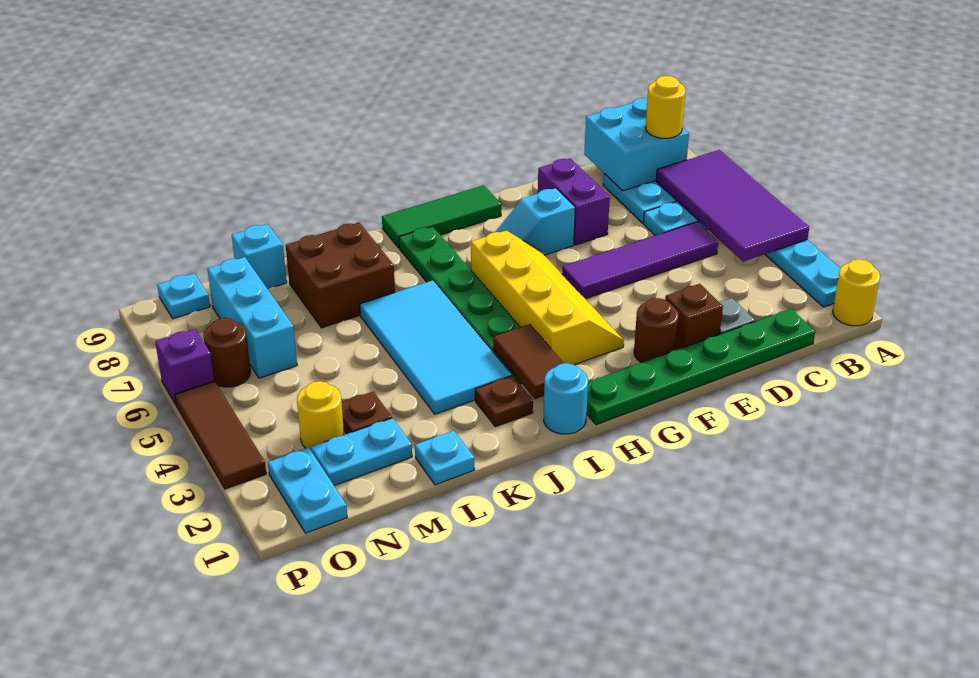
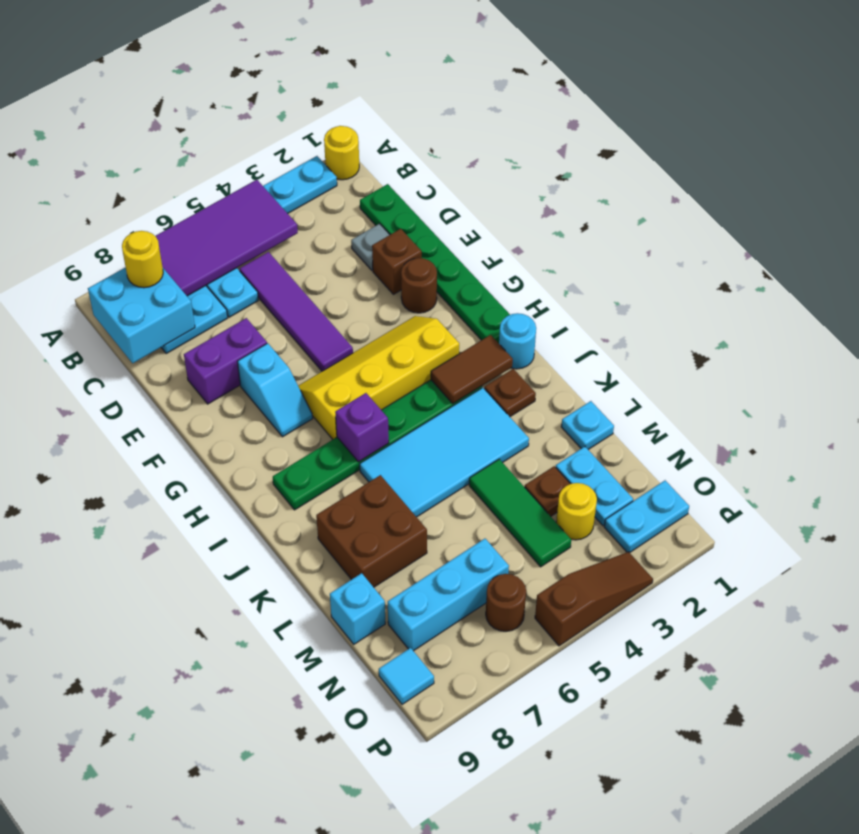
green 1x3 tile [382,185,501,248] -> green 1x3 tile moved to [469,459,571,567]
cyan 1x1 plate [157,273,210,319] -> cyan 1x1 tile [379,648,434,704]
brown 1x3 tile [175,381,266,489] -> brown 1x3 slope [535,552,653,646]
purple 1x1 brick [155,329,214,406] -> purple 1x1 brick moved to [335,393,389,462]

